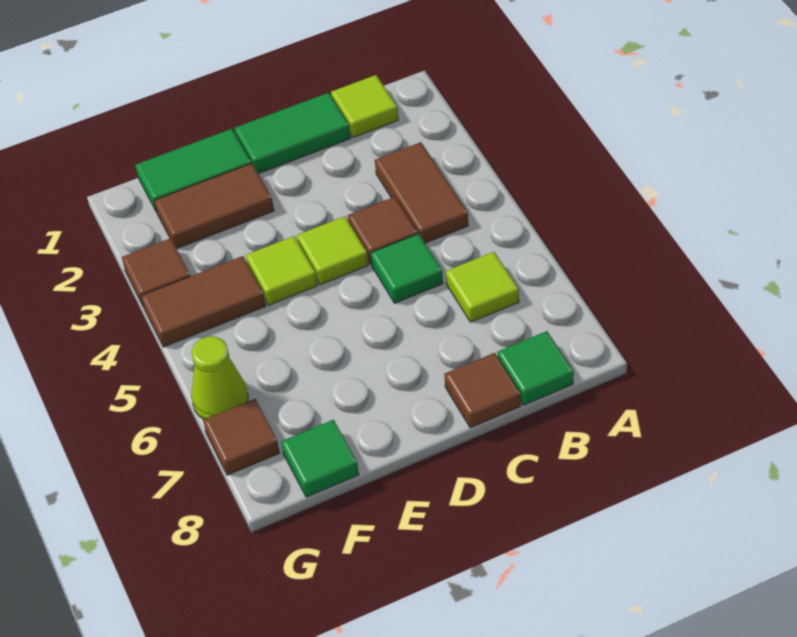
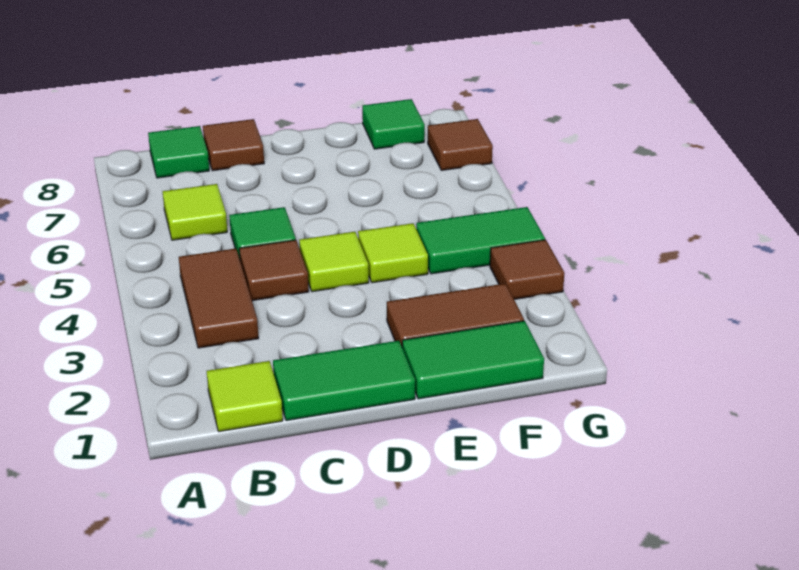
brown 1x2 tile [141,256,266,347] -> green 1x2 tile [416,207,545,274]
lime 1x1 cone [191,336,248,419] -> none

